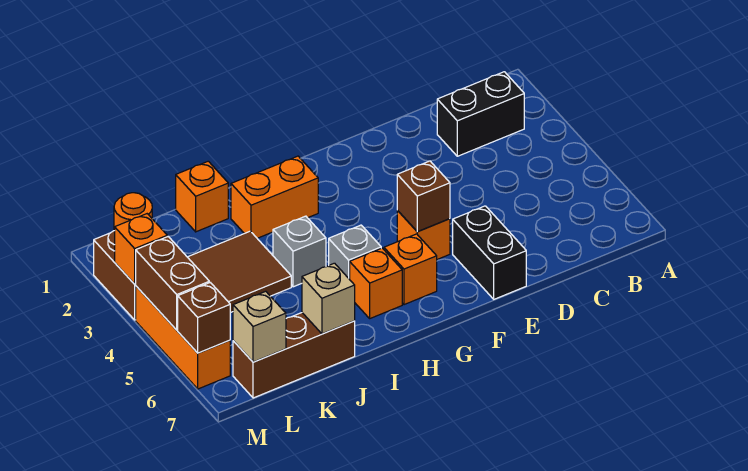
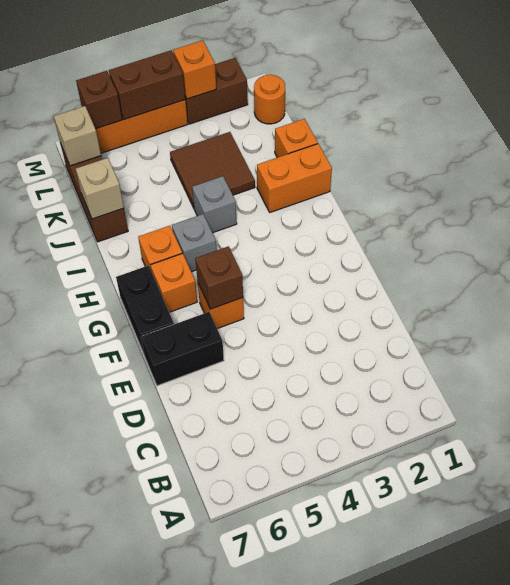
black 1x2 brick [437,72,524,156] -> black 1x2 brick moved to [116,265,174,354]
orange 1x2 brick [231,156,318,238] -> orange 1x2 brick turned to [257,144,332,212]

